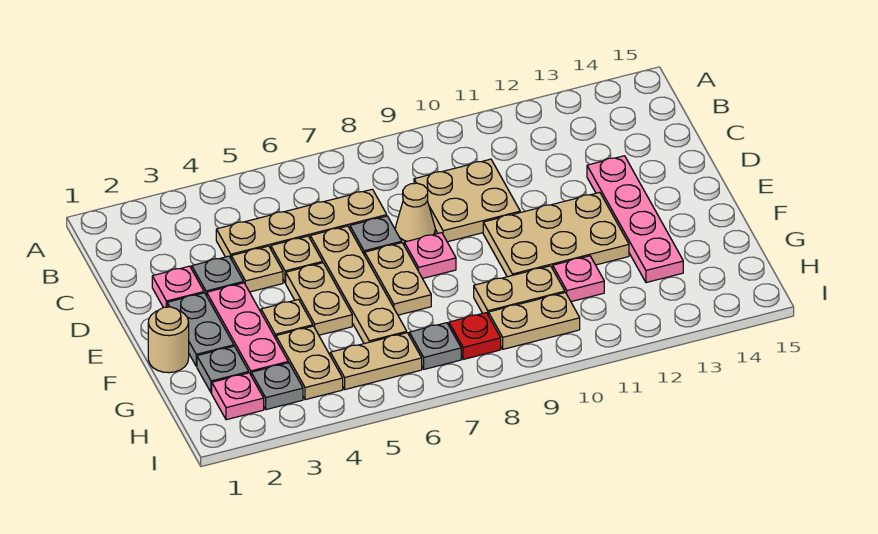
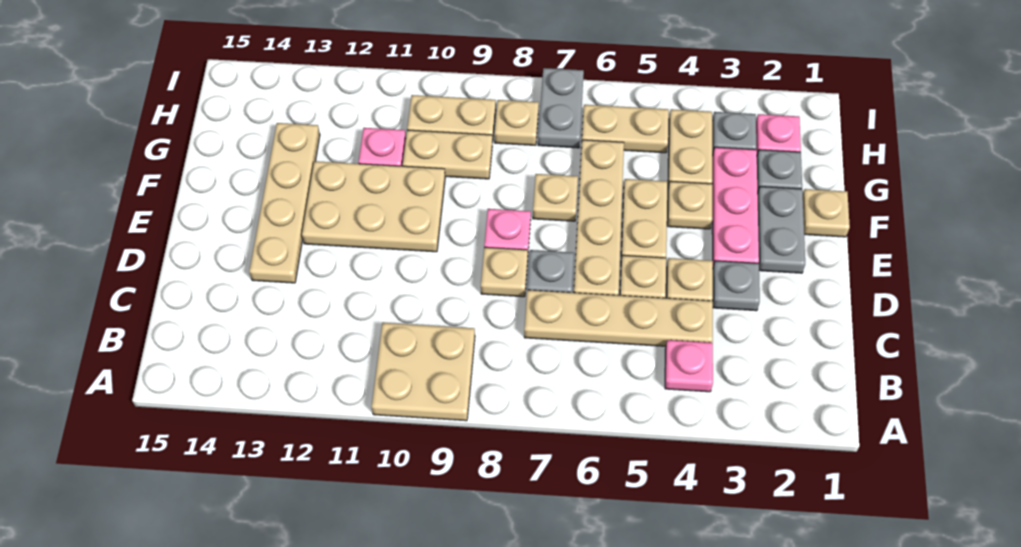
tan 2x2 plate [414,159,520,242] -> tan 2x2 plate moved to [372,323,475,421]
pink 1x1 plate [152,266,204,308] -> pink 1x1 plate moved to [665,340,713,392]
tan 1x1 cone [395,183,435,245] -> tan 1x1 plate [481,247,528,297]
pink 1x4 plate [587,156,683,283] -> tan 1x4 plate [249,123,320,283]
tan 1x2 plate [365,243,431,315] -> tan 1x1 plate [533,174,578,221]
tan 1x1 round brick [148,307,189,373] -> tan 1x1 plate [803,189,850,237]
grey 1x1 plate [409,323,461,369] -> grey 1x2 plate [538,68,584,148]
red 1x1 plate [449,313,501,359] -> tan 1x1 plate [495,100,539,145]

